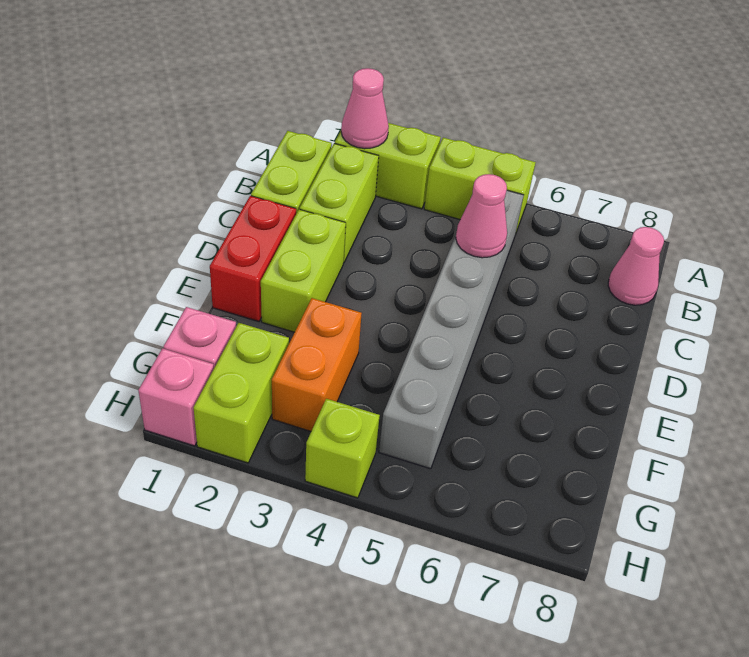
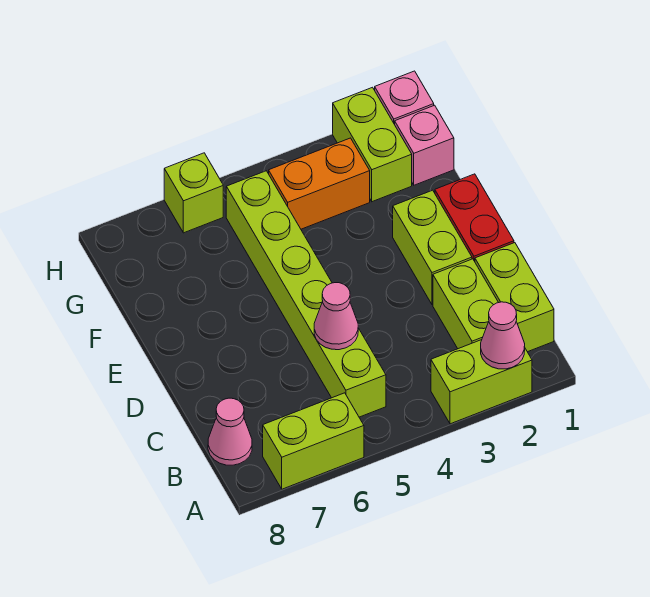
lime 1x2 brick [424,138,536,232] -> lime 1x2 brick moved to [263,393,364,489]
grey 1x6 brick [379,190,524,469] -> lime 1x6 brick [226,171,386,417]
orange 1x2 brick [272,298,362,431] -> orange 1x2 brick turned to [269,138,370,229]
lime 1x1 brick [305,399,380,498] -> lime 1x1 brick moved to [164,153,223,233]

